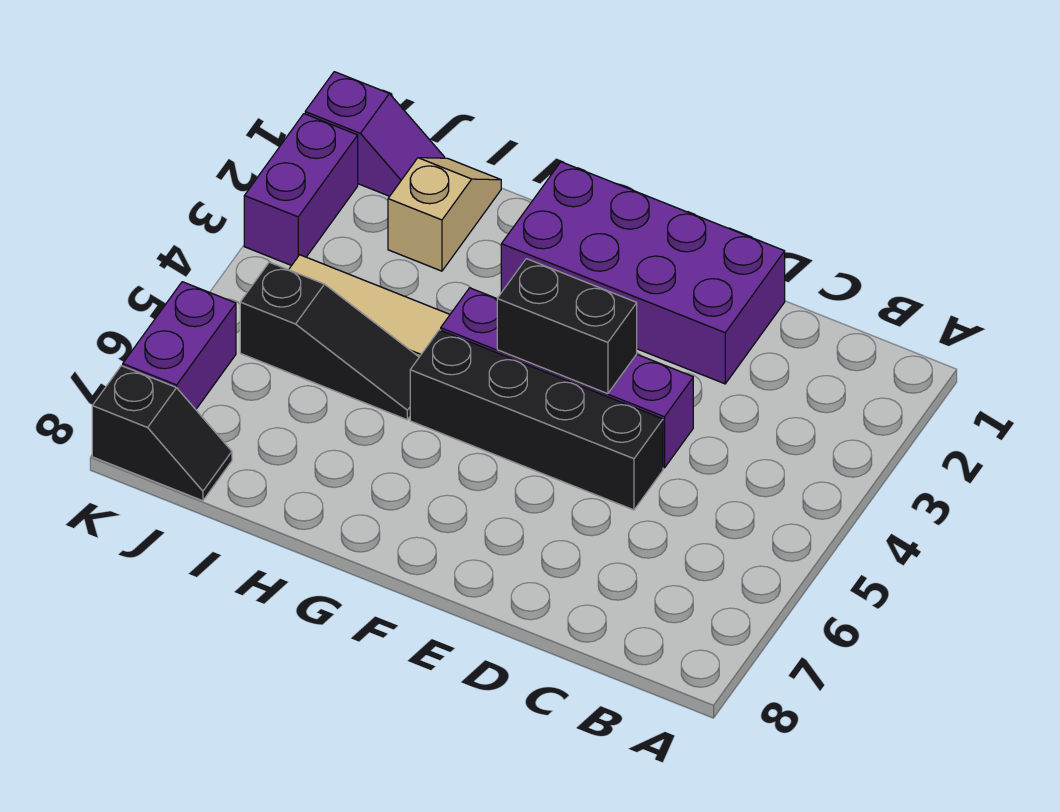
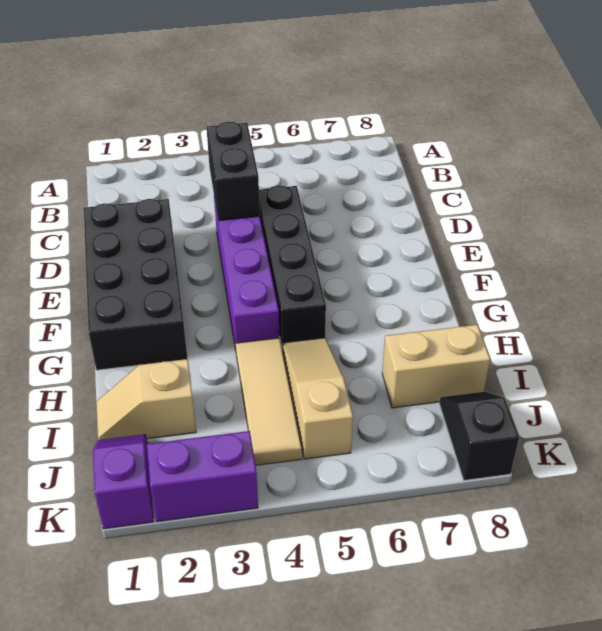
purple 2x4 brick [501,162,785,384] -> black 2x4 brick [84,199,188,370]
black 1x2 brick [497,259,637,394] -> black 1x2 brick moved to [206,122,260,221]
black 1x3 slope [240,262,419,420] -> tan 1x3 slope [282,338,353,459]
none -> tan 1x2 brick [382,325,490,408]
purple 1x2 brick [123,282,236,409] -> none

